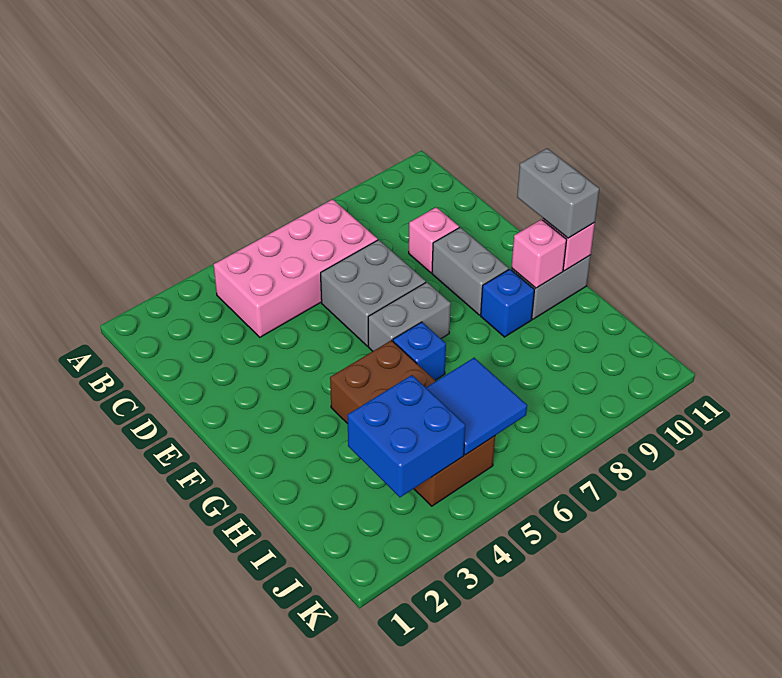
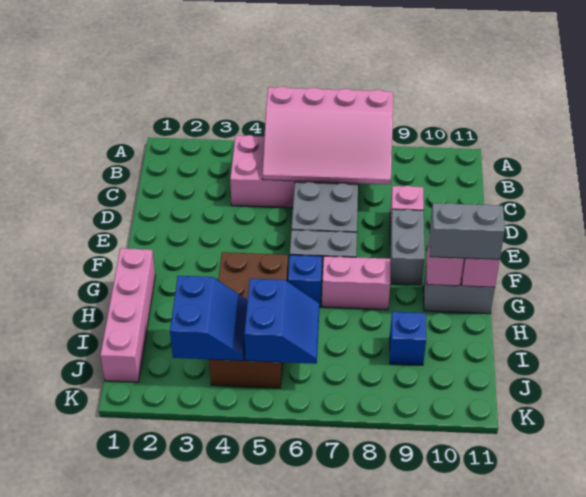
none -> pink 3x4 slope [262,86,393,184]
grey 1x2 brick [517,148,599,238] -> grey 1x2 brick turned to [429,203,505,260]
none -> pink 1x4 brick [100,248,155,382]
none -> pink 1x2 brick [322,256,390,310]
blue 1x1 brick [481,269,534,337] -> blue 1x1 brick moved to [390,312,426,365]
blue 2x2 brick [347,375,465,497] -> blue 2x2 slope [170,276,248,361]
blue 2x2 tile [426,358,527,455] -> blue 2x2 slope [244,279,320,364]

